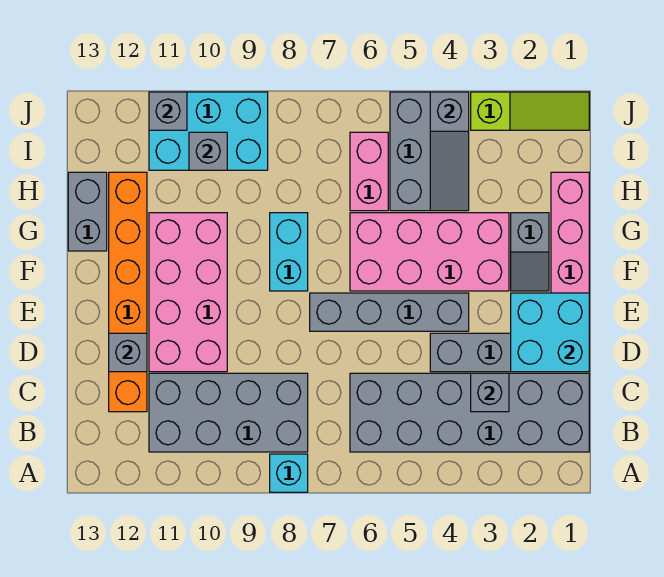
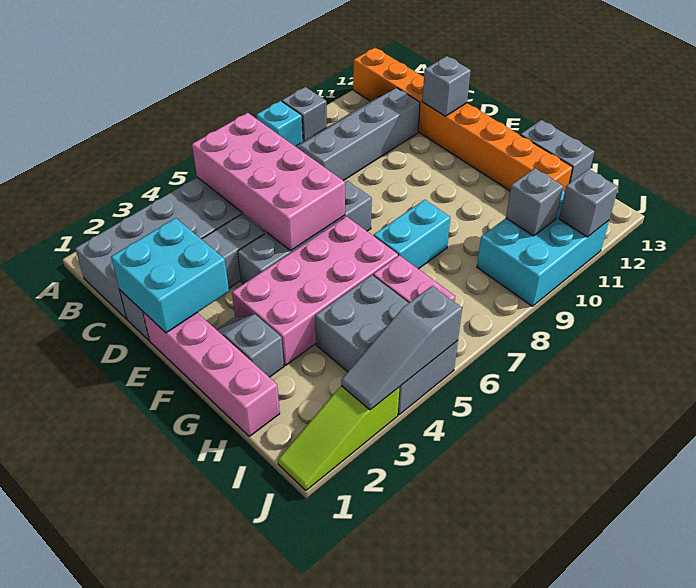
grey 2x4 brick [149,373,308,452] -> grey 2x4 slope [295,88,420,181]
grey 1x1 brick [471,373,509,412] -> grey 1x1 brick moved to [282,87,327,141]
orange 1x6 brick [109,172,147,412] -> orange 1x8 brick [353,48,573,192]
pink 2x4 brick [149,213,227,372] -> pink 2x4 brick moved to [192,113,345,251]
cyan 1x2 brick [270,213,308,291] -> cyan 1x2 brick turned to [374,200,450,269]
grey 1x3 slope [430,92,469,211] -> grey 1x3 slope turned to [341,286,462,410]

